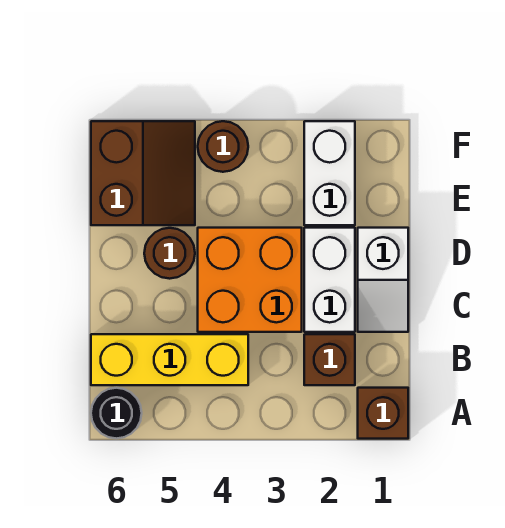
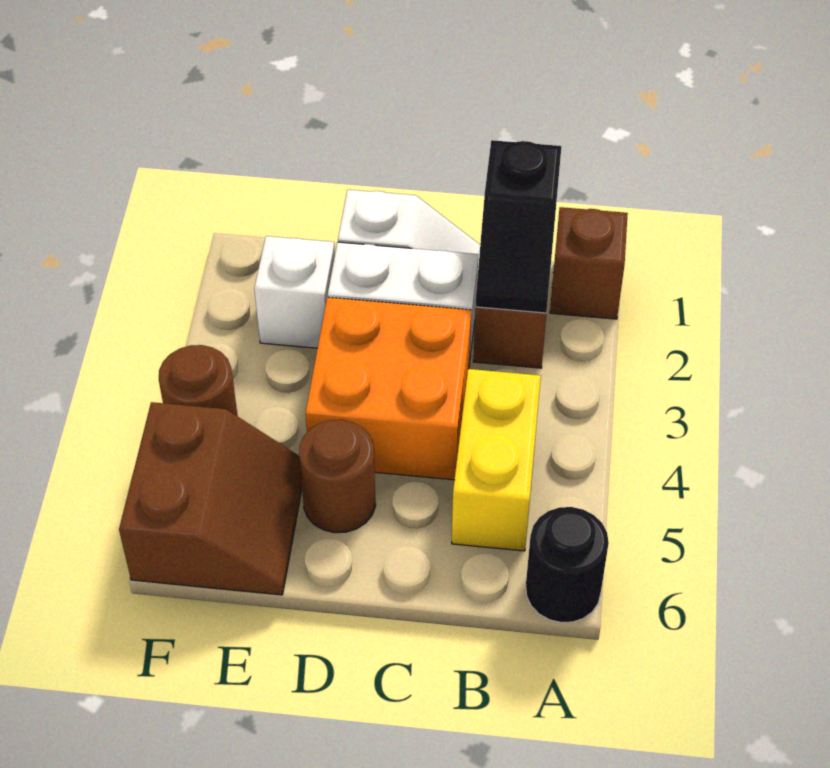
none -> black 1x2 slope [476,140,562,313]
yellow 1x3 brick [91,334,248,385] -> yellow 1x2 brick [452,369,541,551]
white 1x2 brick [304,121,355,225] -> white 1x1 brick [254,236,335,348]
brown 2x2 slope [91,121,195,225] -> brown 2x2 slope turned to [119,402,302,595]

